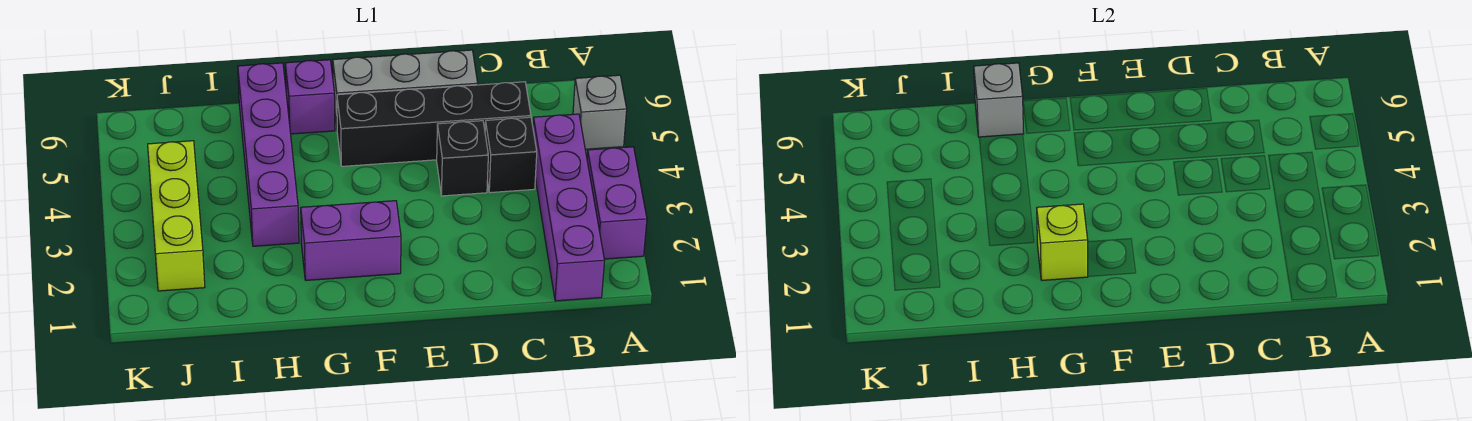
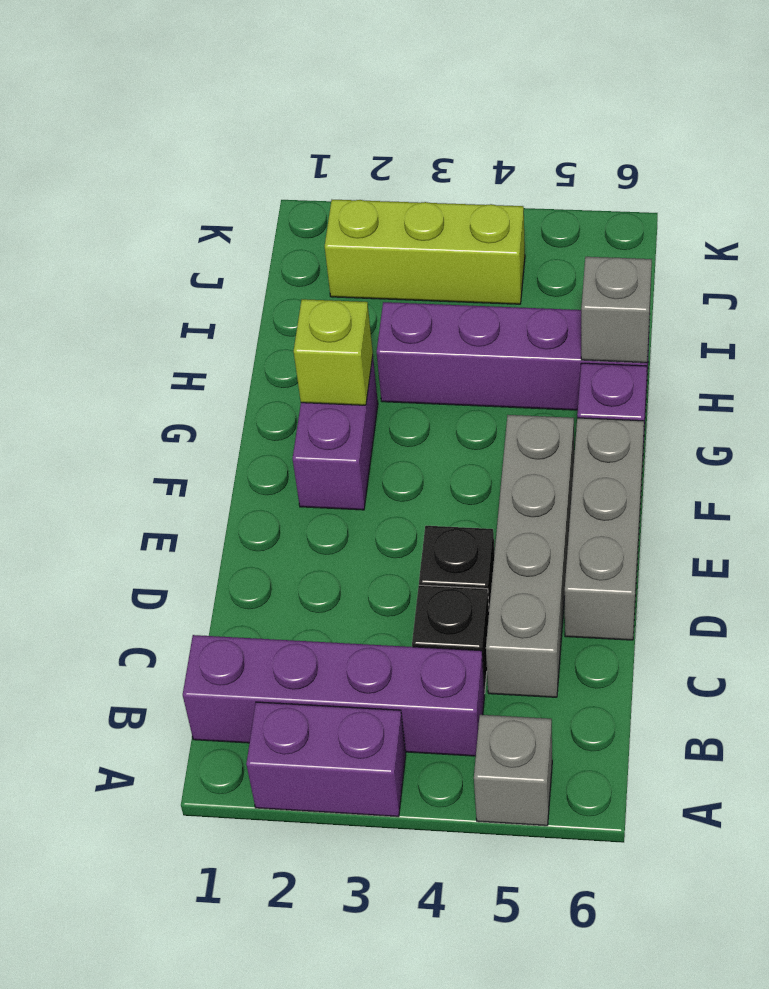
black 1x4 brick [337,82,531,166] -> grey 1x4 brick [486,415,574,697]

